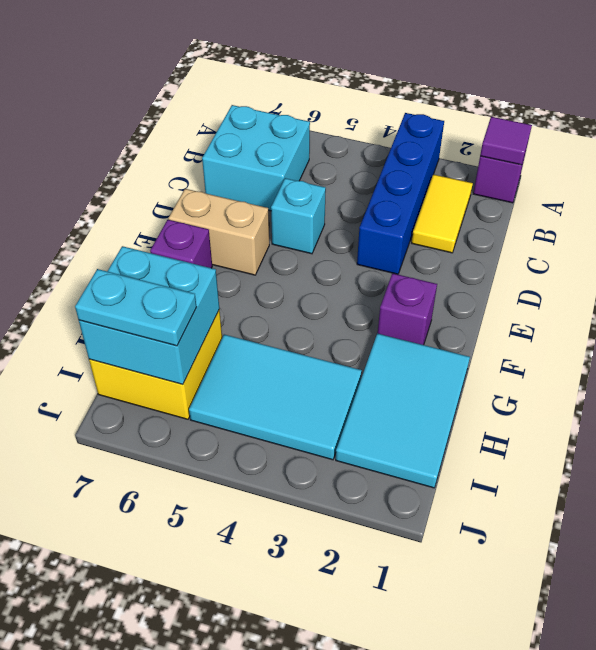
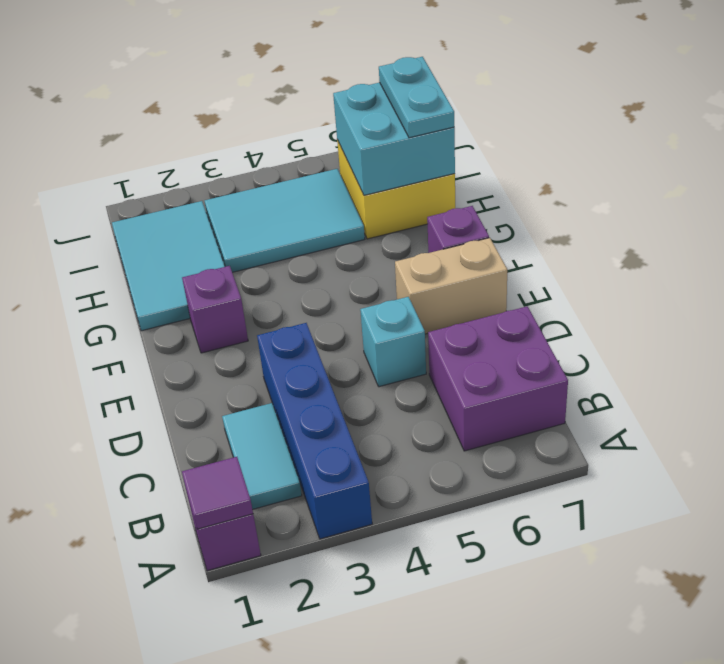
yellow 1x2 tile [412,174,473,253] -> cyan 1x2 tile [222,403,302,509]
cyan 2x2 brick [202,105,310,211] -> purple 2x2 brick [428,306,568,451]
cyan 1x2 plate [75,269,197,346] -> cyan 1x2 plate turned to [379,57,454,138]

